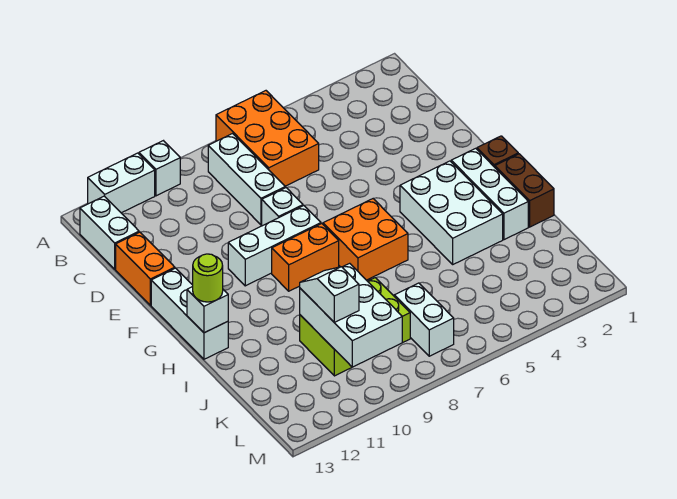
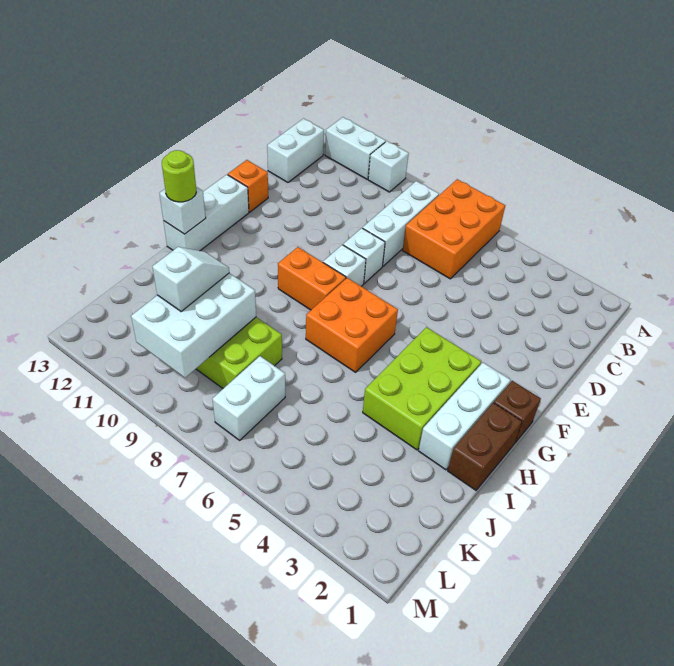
orange 1x2 brick [116,232,175,305] -> orange 1x1 brick [228,160,268,212]
white 1x3 brick [228,206,321,286] -> white 1x1 brick [323,245,366,286]
white 2x3 brick [400,161,503,264] -> lime 2x3 brick [363,327,481,450]

